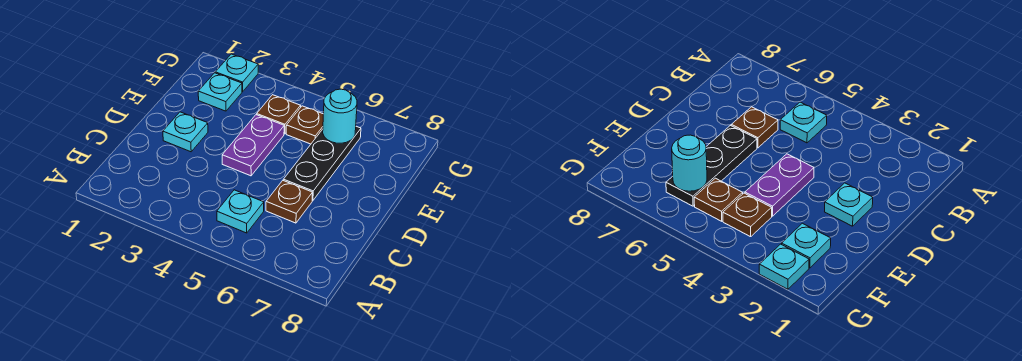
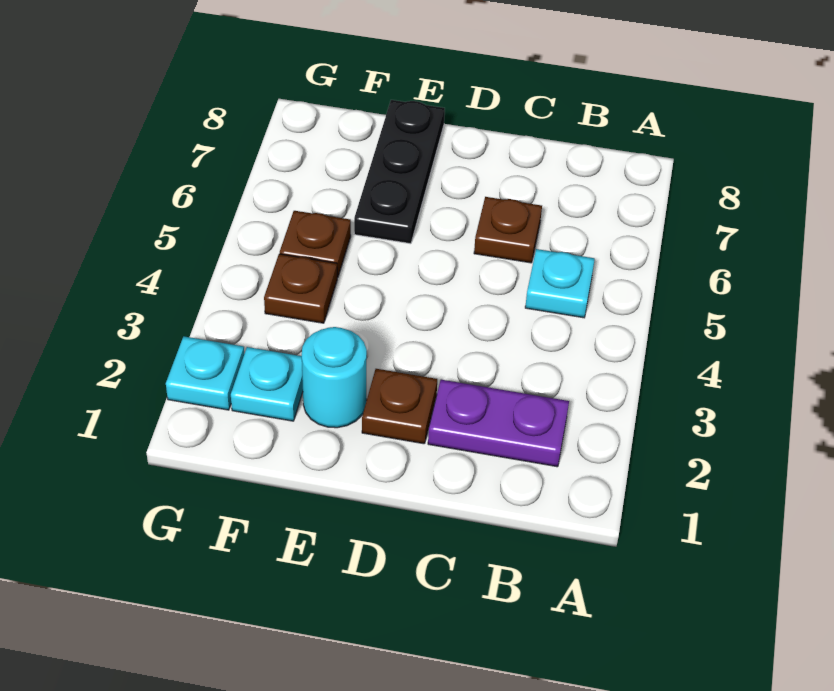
cyan 1x1 plate [163,112,208,152] -> brown 1x1 plate [362,369,437,444]
purple 1x2 plate [222,115,284,176] -> purple 1x2 plate moved to [428,380,569,467]
black 1x3 plate [283,126,361,201] -> black 1x3 plate turned to [354,100,445,244]
cyan 1x1 round brick [323,89,357,143] -> cyan 1x1 round brick moved to [302,327,367,428]

